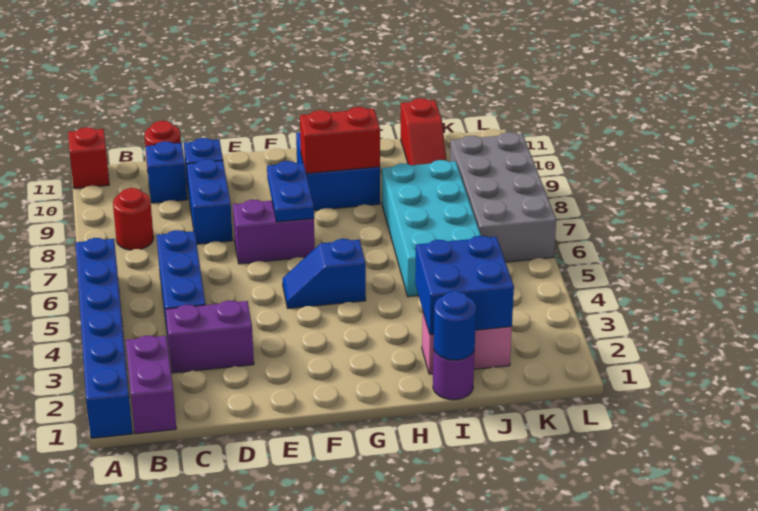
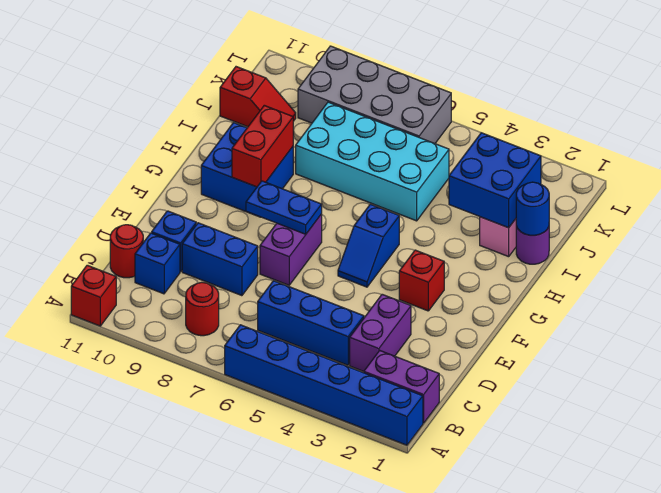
none -> red 1x1 brick [399,250,444,311]

